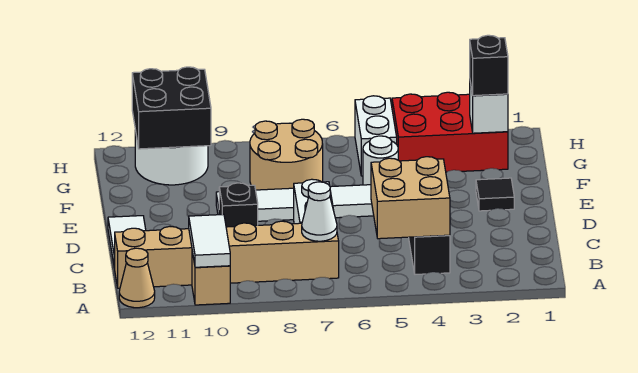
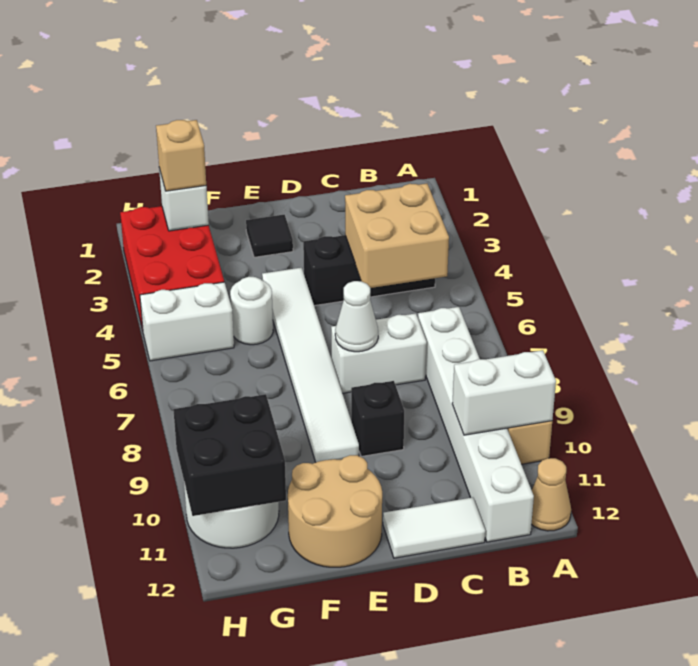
white 1x2 tile [189,214,230,267] -> white 1x2 brick [452,350,556,435]
tan 1x6 brick [114,221,339,288] -> white 1x6 brick [418,307,534,542]
white 1x1 cone [302,182,337,241] -> white 1x1 cone moved to [335,281,378,352]
tan 2x2 round brick [250,119,323,190] -> tan 2x2 round brick moved to [288,455,382,567]
black 1x1 brick [470,35,508,96] -> tan 1x1 brick [156,120,206,191]

